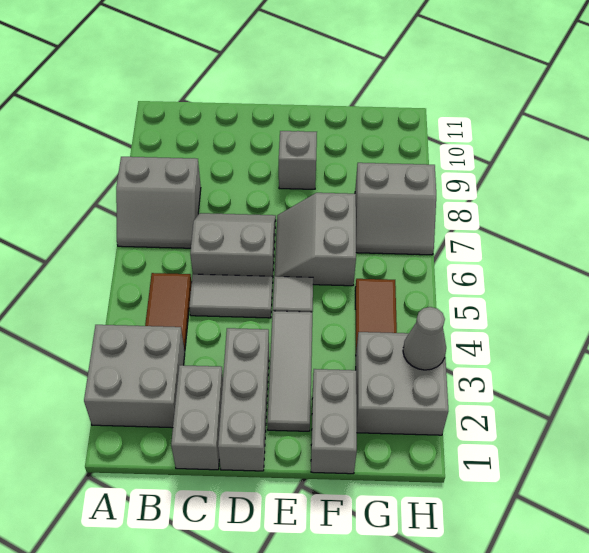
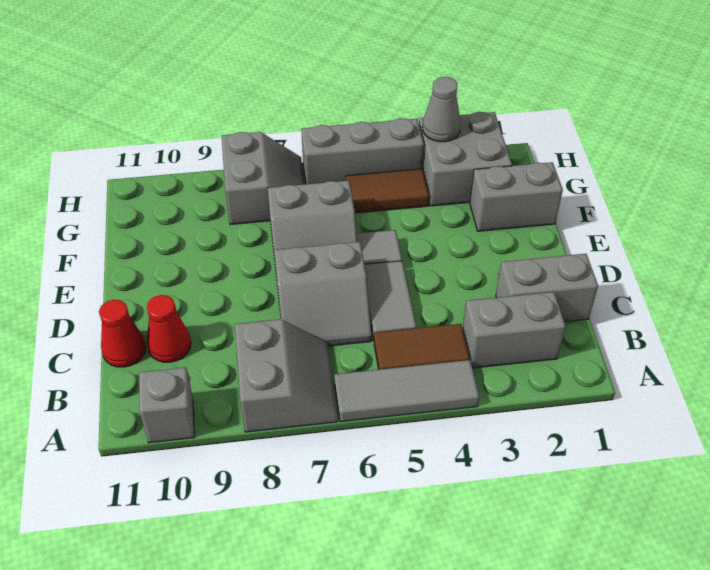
grey 2x2 brick [84,325,185,428] -> grey 1x2 brick [463,292,566,368]
grey 2x2 slope [190,213,276,283] -> grey 2x2 slope turned to [274,242,372,346]
none -> red 1x1 cone [147,295,191,362]
none -> red 1x1 cone [99,300,146,367]
grey 1x3 brick [218,328,269,471] -> grey 1x3 brick moved to [301,118,424,184]
grey 1x3 tile [267,311,312,431] -> grey 1x3 tile moved to [335,360,479,422]
grey 1x1 brick [279,131,317,189] -> grey 1x1 brick moved to [139,367,194,443]

